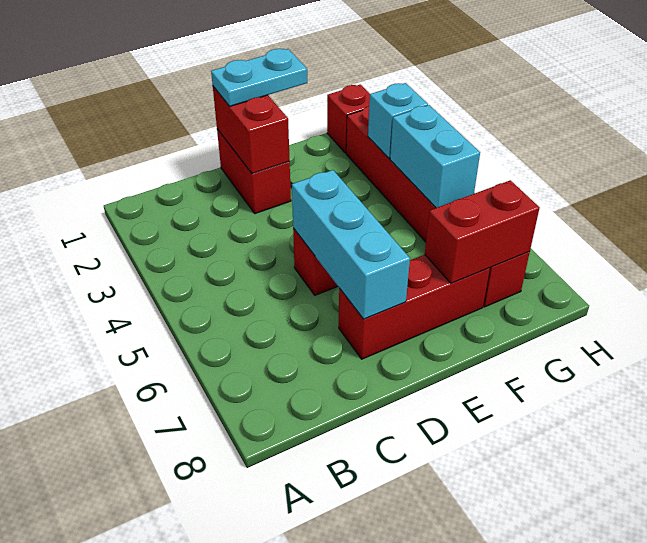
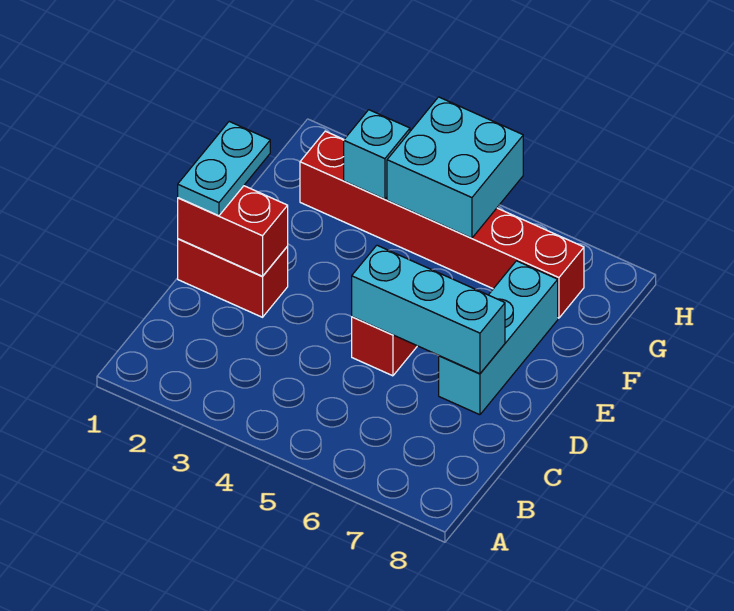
red 1x3 brick [339,255,490,359] -> cyan 1x3 brick [439,261,558,415]
red 1x2 brick [425,180,539,283] -> none
red 1x1 brick [327,85,370,153] -> none
cyan 1x2 brick [390,105,480,208] -> cyan 2x2 brick [387,97,523,238]

